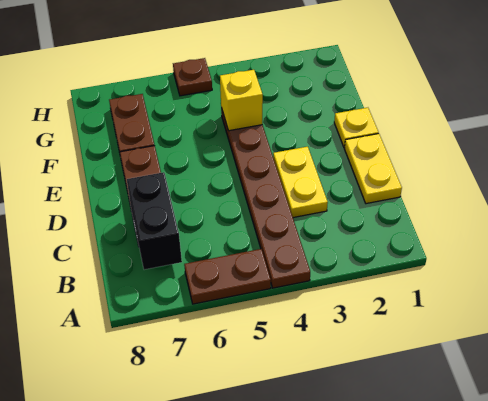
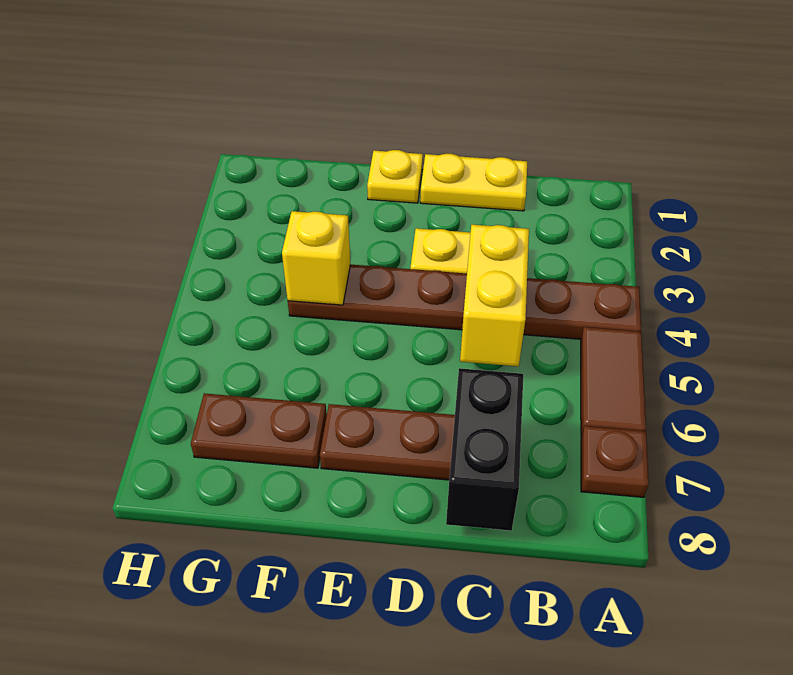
brown 1x2 plate [184,249,271,304] -> brown 1x2 tile [581,327,646,437]
black 1x2 brick [127,172,182,270] -> black 1x2 brick turned to [446,368,523,531]
none -> yellow 1x2 brick [460,225,529,366]
brown 1x1 plate [173,58,212,96] -> brown 1x1 plate moved to [581,426,649,497]

